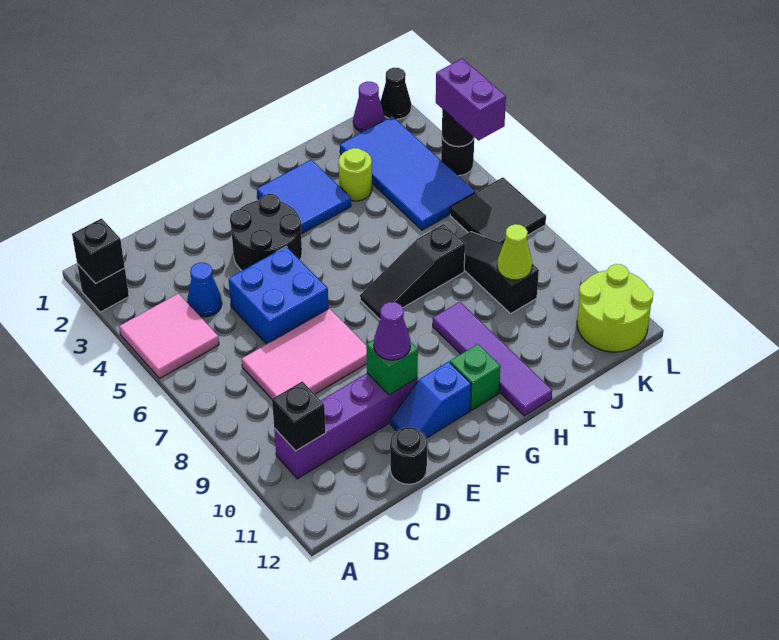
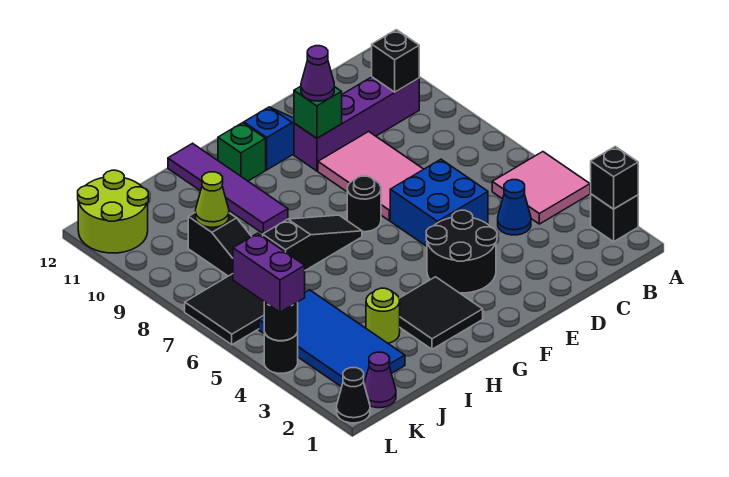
pink 2x3 tile [242,308,367,399] -> pink 2x3 tile turned to [318,132,424,220]
black 1x1 round brick [390,427,427,484] -> black 1x1 round brick moved to [347,176,381,232]
blue 2x2 tile [257,160,351,234] -> black 2x2 tile [399,277,483,349]

